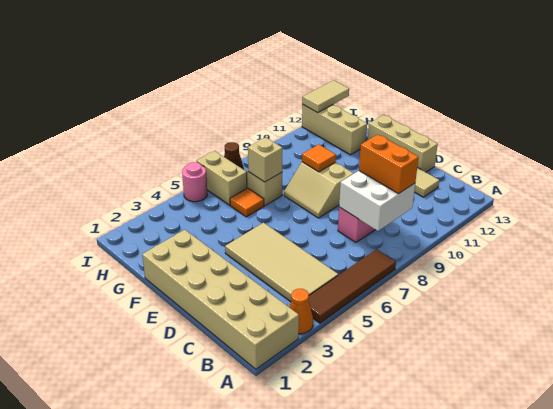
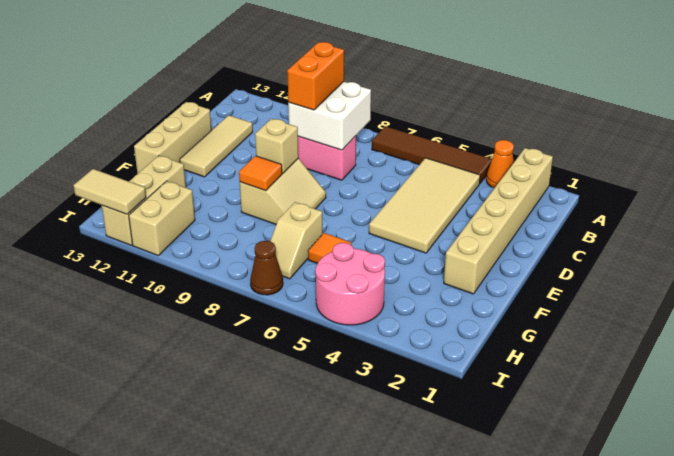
tan 2x6 brick [142,230,299,369] -> tan 1x6 brick [444,148,553,294]
tan 1x1 brick [248,137,282,182] -> tan 1x1 brick moved to [255,119,298,174]
tan 1x2 brick [197,151,247,205] -> tan 1x2 brick moved to [129,181,195,255]
pink 1x1 round brick [182,162,207,202] -> pink 2x2 round brick [315,243,385,325]

